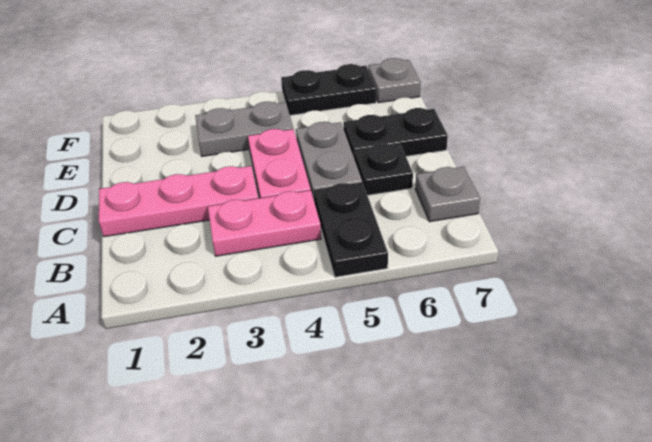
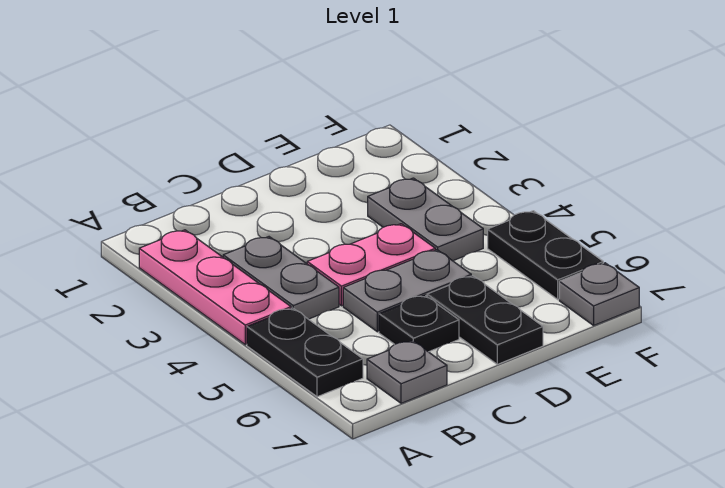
black 1x2 plate [314,182,388,277] -> black 1x2 plate turned to [247,308,363,397]
pink 1x2 plate [208,190,321,256] -> grey 1x2 plate [223,237,339,319]
pink 1x3 plate [99,166,258,237] -> pink 1x3 plate moved to [139,230,291,345]

